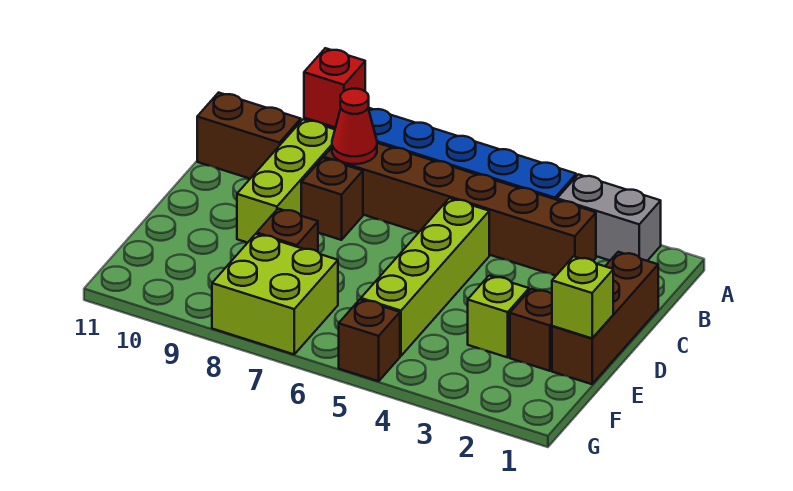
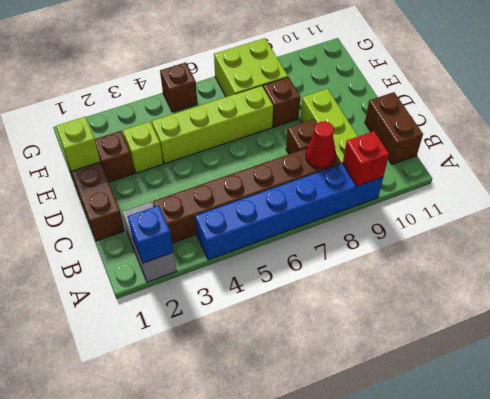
grey 1x2 brick [557,174,661,261] -> grey 1x2 brick turned to [122,202,176,282]
none -> blue 1x1 brick [128,206,173,263]
brown 1x2 brick [197,93,301,179] -> brown 1x2 brick turned to [365,92,423,164]
lime 1x4 brick [361,198,489,356] -> lime 1x4 brick turned to [152,86,273,163]

